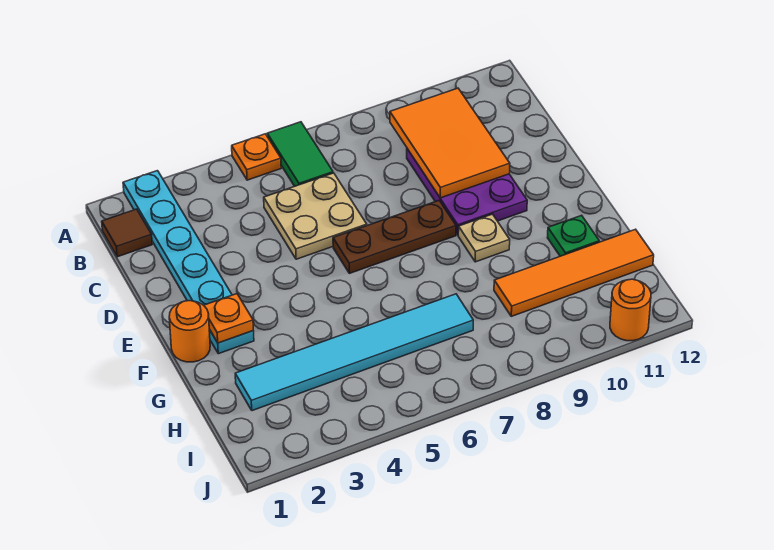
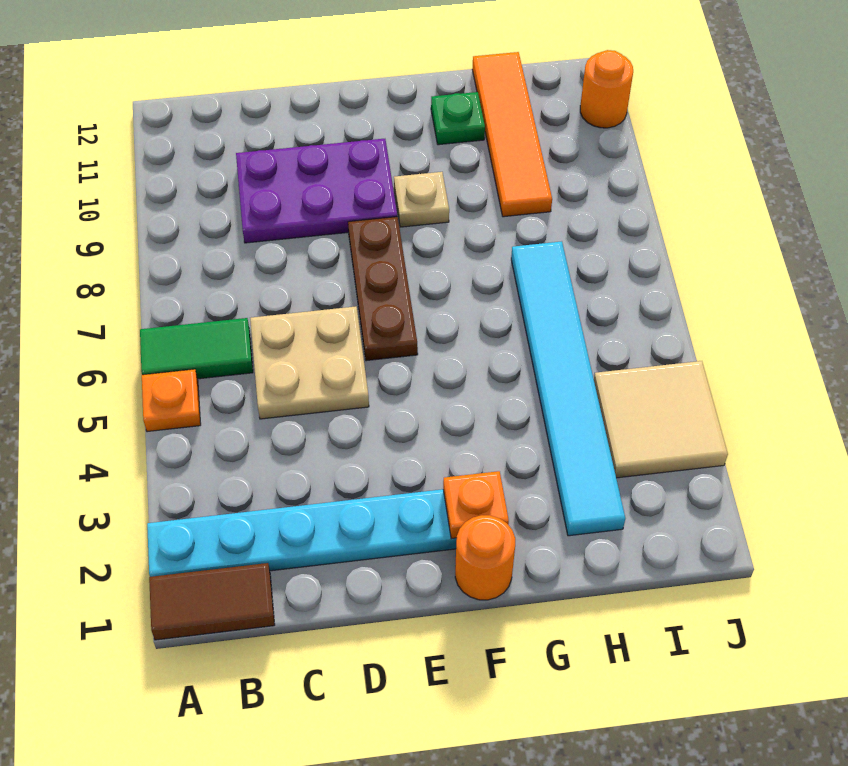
brown 1x1 tile [102,209,152,257] -> brown 1x2 tile [149,563,275,640]
orange 2x3 tile [390,88,510,198] -> none
none -> tan 2x2 tile [594,361,728,478]

